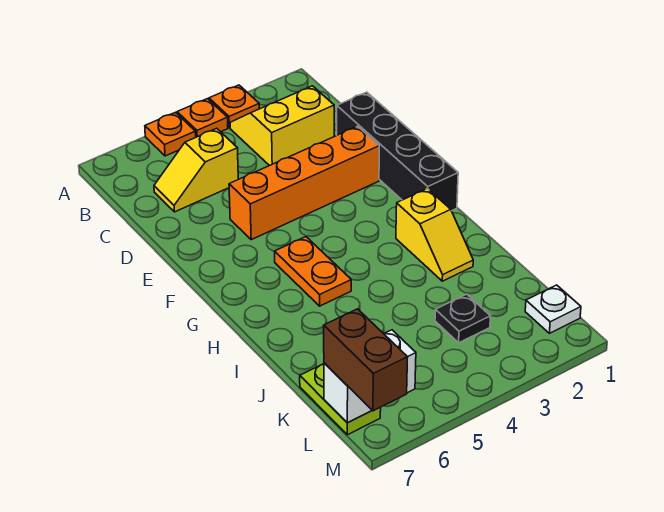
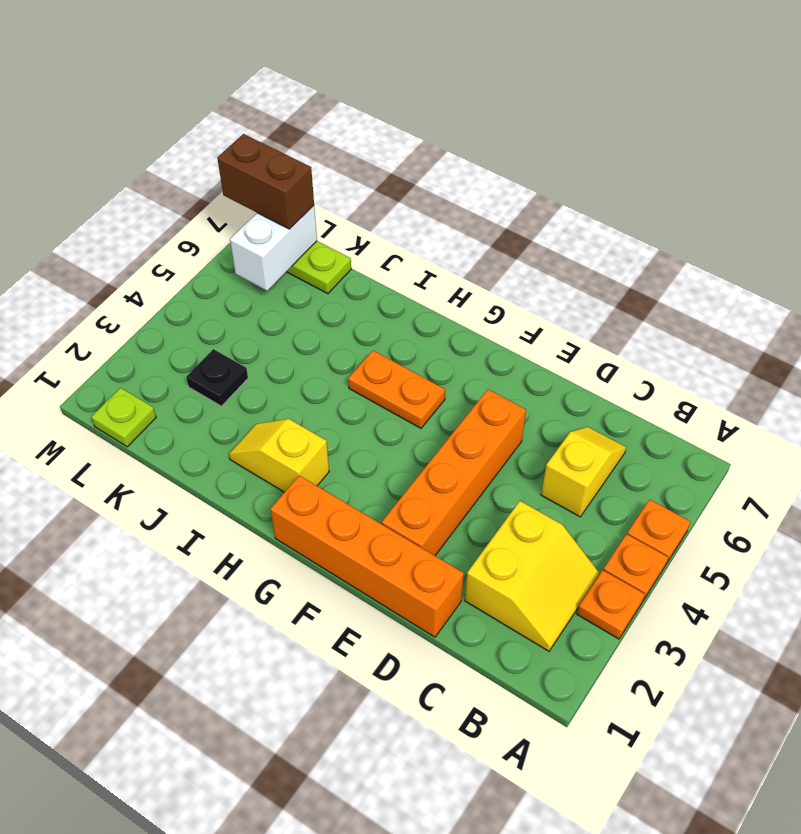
black 1x4 brick [337,92,458,211] -> orange 1x4 brick [270,475,464,637]
white 1x1 plate [525,285,581,333] -> lime 1x1 plate [91,388,156,447]

